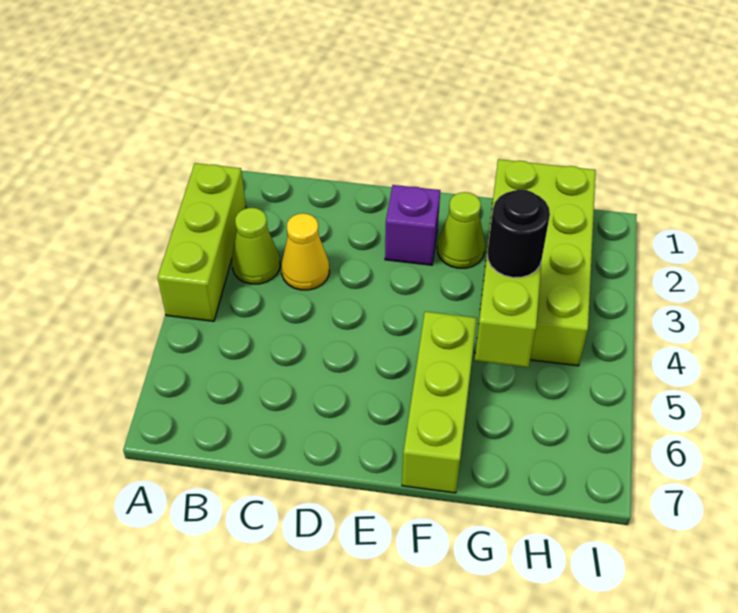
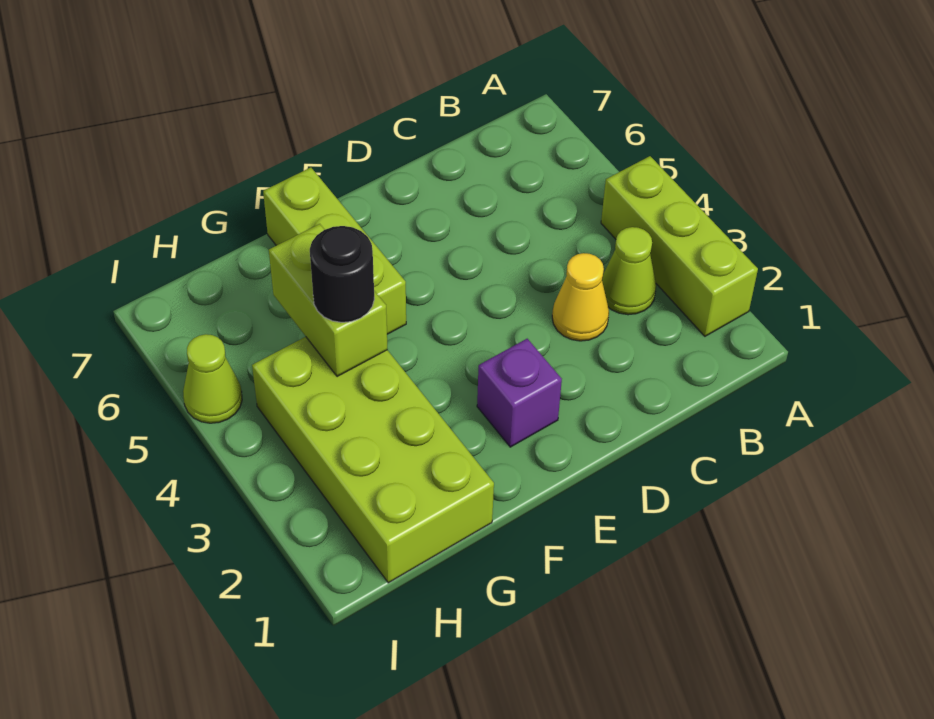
lime 1x1 cone [437,192,485,268] -> lime 1x1 cone moved to [183,334,242,423]

